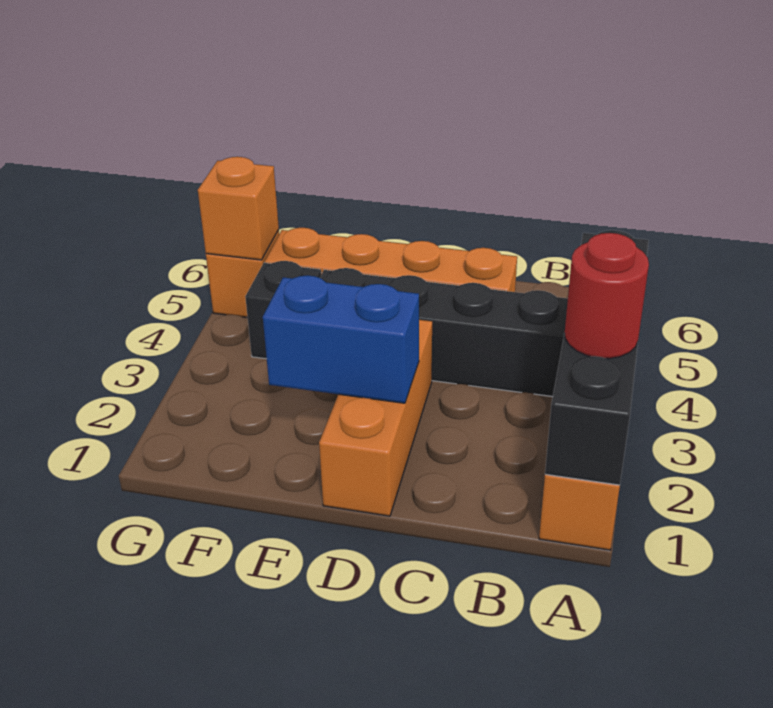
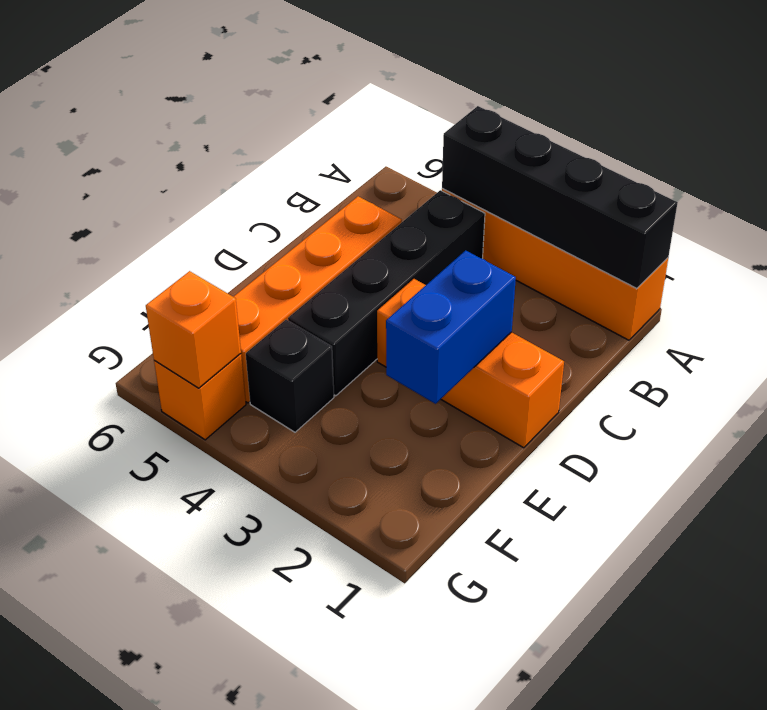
red 1x1 round brick [565,233,649,359] -> none

